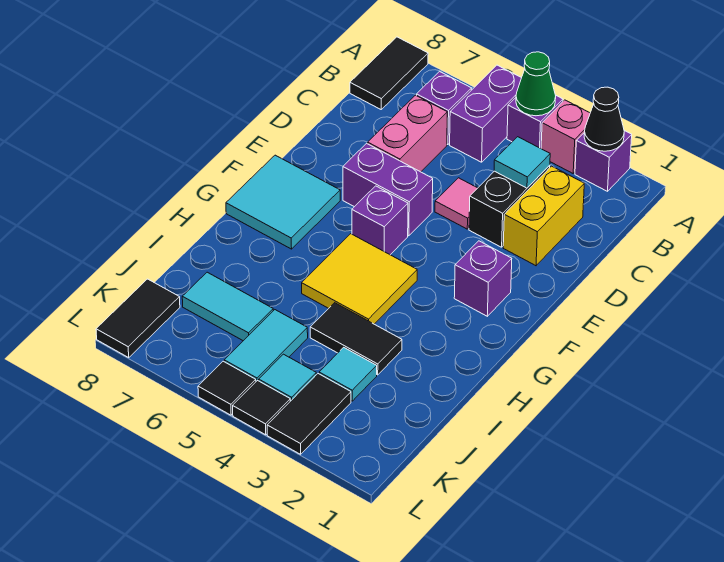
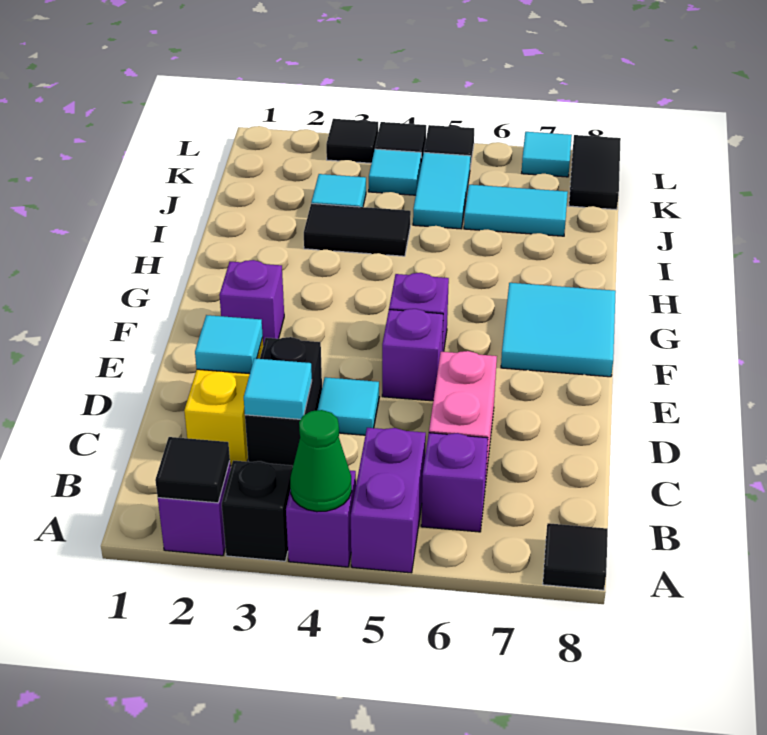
black 1x1 cone [584,87,624,151] -> black 1x1 tile [155,437,230,503]
pink 1x1 brick [541,100,590,173] -> black 1x1 brick [222,460,293,561]
black 1x2 tile [350,37,428,109] -> black 1x1 tile [543,523,608,590]
none -> cyan 1x1 tile [195,315,263,374]
pink 1x1 tile [435,178,477,229] -> cyan 1x1 tile [317,377,379,435]
purple 1x2 brick [343,143,433,236] -> purple 1x1 brick [382,309,443,401]
yellow 2x2 tile [302,234,417,324] -> none
black 1x2 tile [267,374,351,454] -> black 1x1 tile [326,119,378,163]
none -> cyan 1x1 tile [522,132,572,177]

